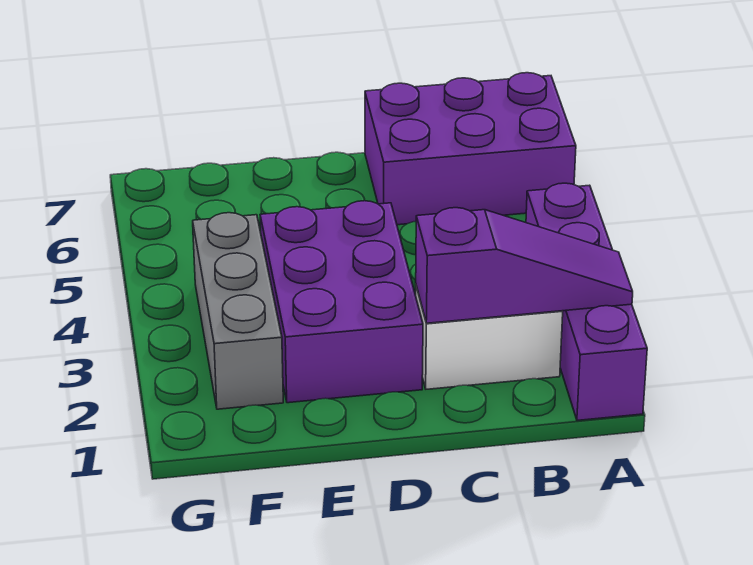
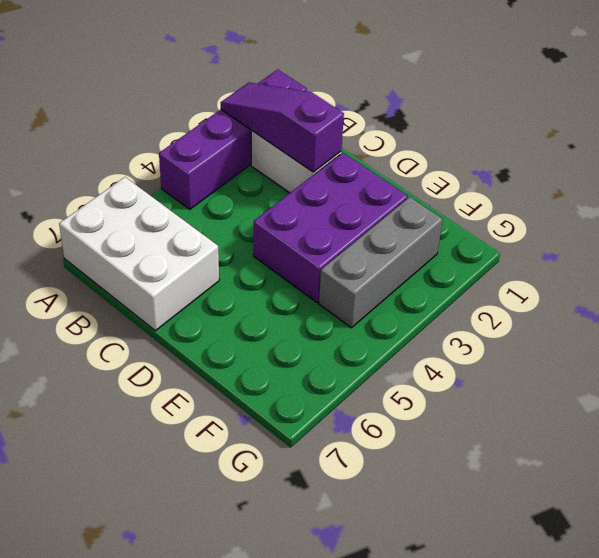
purple 2x3 brick [365,73,576,225] -> white 2x3 brick [59,177,219,331]

